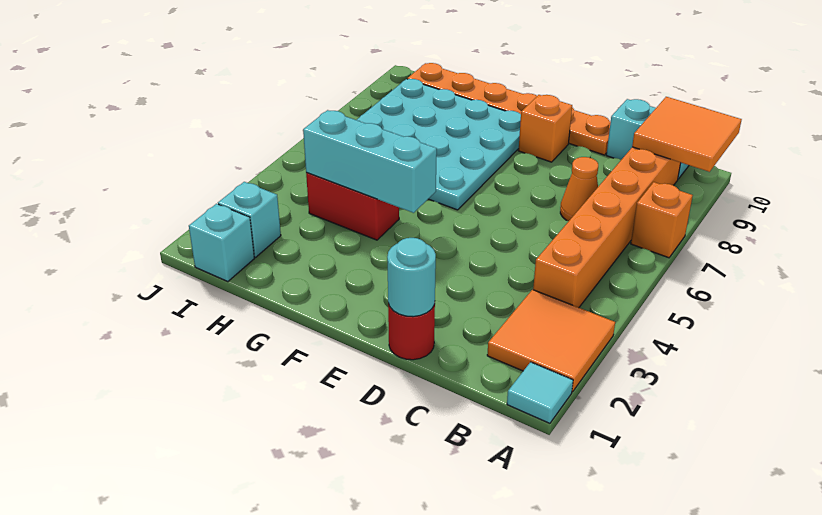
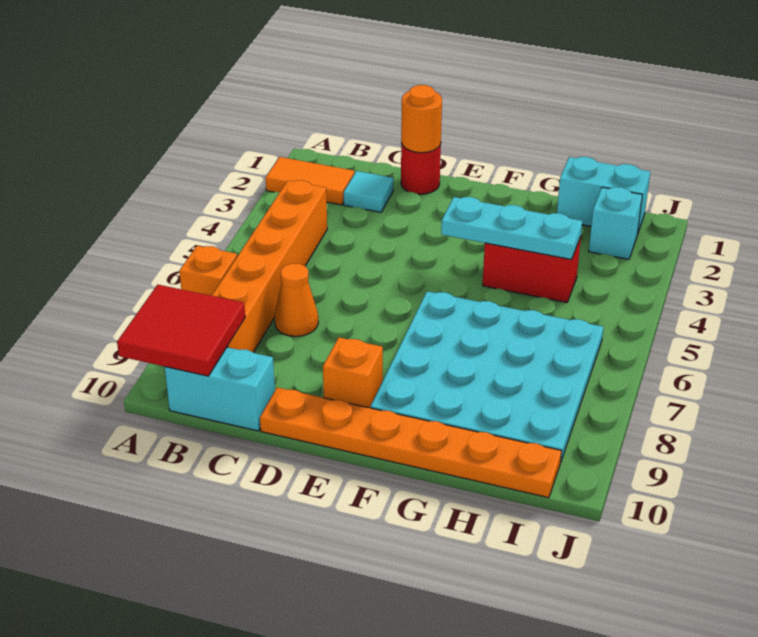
cyan 1x1 tile [507,362,573,423] -> cyan 1x1 tile moved to [344,171,394,212]
orange 2x2 tile [487,290,615,392] -> orange 1x2 tile [266,157,354,205]
orange 2x2 tile [632,97,742,172] -> red 2x2 tile [117,285,245,376]
cyan 1x1 round brick [387,238,436,317] -> orange 1x1 round brick [401,85,442,153]
cyan 1x3 brick [303,110,437,213] -> cyan 1x3 plate [441,197,582,259]
cyan 1x1 brick [189,204,254,282] -> cyan 1x2 brick [557,157,650,235]

